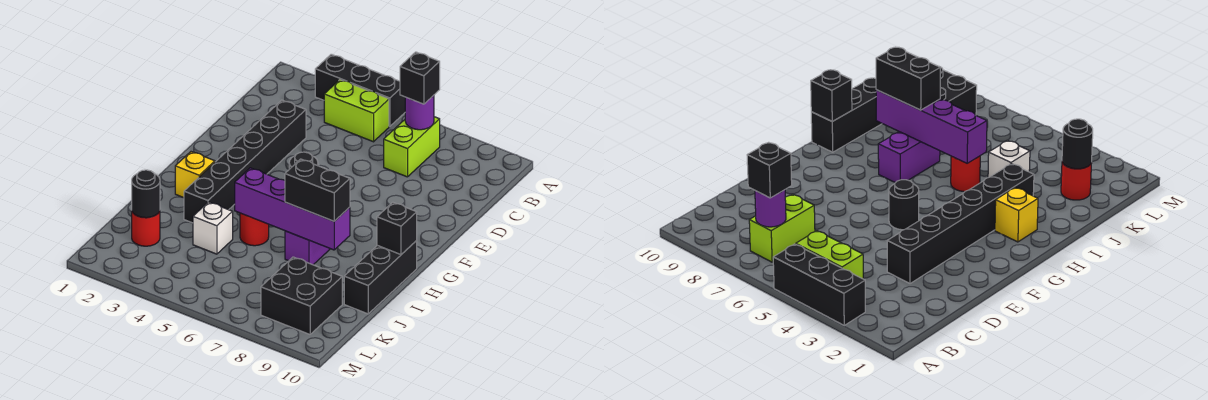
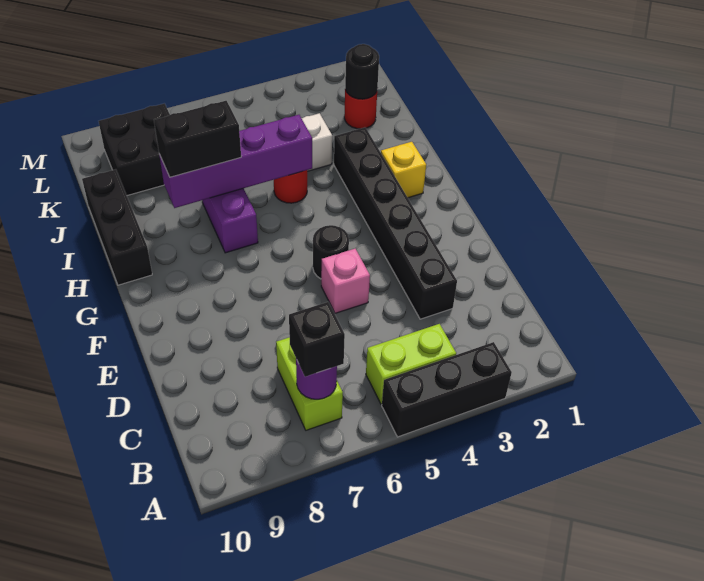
none -> pink 1x1 brick [321,248,370,313]
black 1x1 brick [377,202,417,255] -> none

